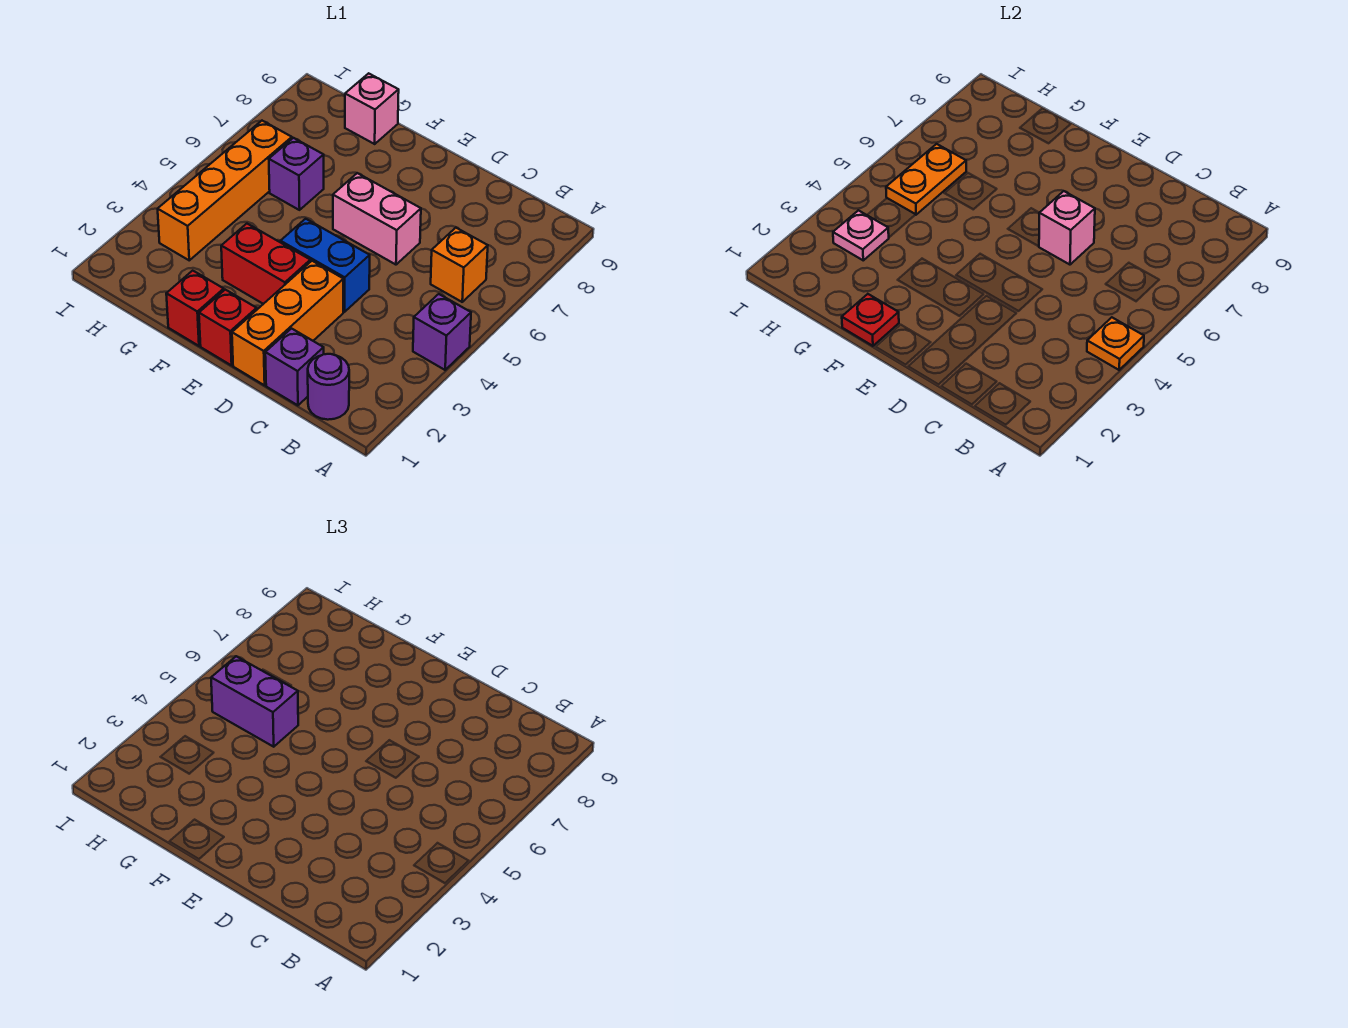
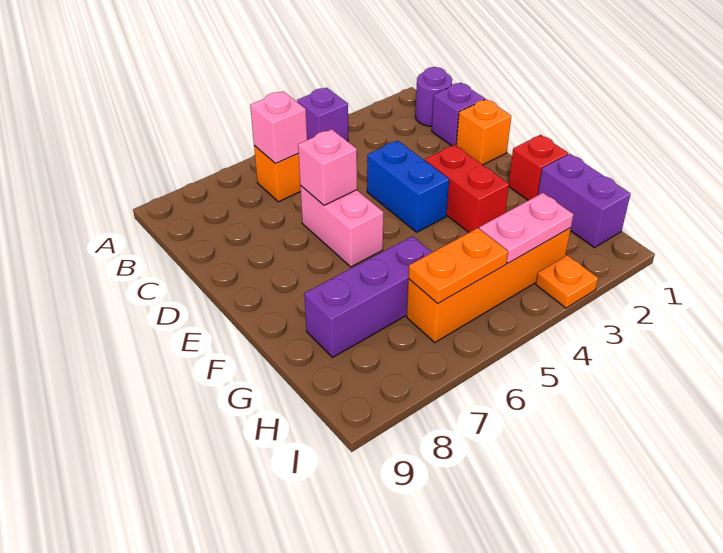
orange 1x1 plate [1087,317,1144,370] -> orange 1x1 plate moved to [536,255,598,308]
orange 1x3 brick [232,261,343,385] -> orange 1x1 brick [456,99,511,165]
red 1x1 brick [199,290,257,365] -> none
red 1x1 plate [842,294,899,346] -> none
purple 1x2 brick [211,656,298,747] -> purple 1x2 brick moved to [538,154,630,248]
purple 1x1 brick [269,138,324,210] -> purple 1x3 brick [304,236,432,357]
pink 1x1 brick [345,73,399,144] -> pink 1x1 brick moved to [250,91,307,163]
pink 1x1 plate [833,210,889,260] -> pink 1x2 plate [479,193,573,263]

